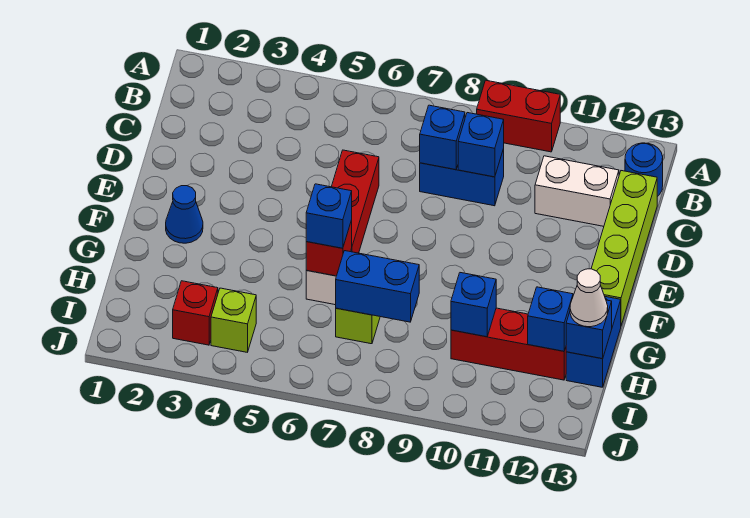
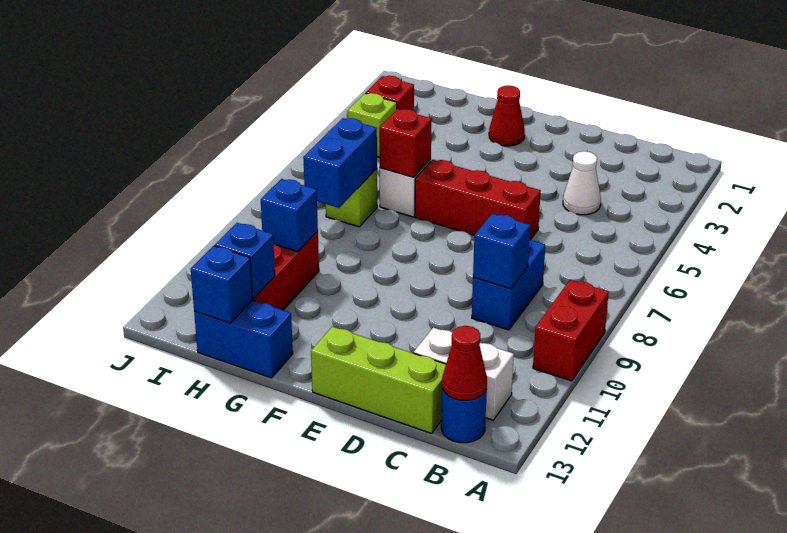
none -> red 1x1 cone [442,326,487,400]
blue 1x1 brick [420,105,465,170] -> none
white 1x2 brick [535,156,619,226] -> white 1x2 brick turned to [414,328,514,420]
lime 1x4 brick [591,171,657,325] -> lime 1x3 brick [311,327,446,433]
blue 1x1 cone [166,186,203,243] -> red 1x1 cone [489,85,525,146]
blue 1x1 brick [306,184,352,248] -> none
white 1x1 cone [570,269,608,327] -> white 1x1 cone moved to [563,151,601,215]

